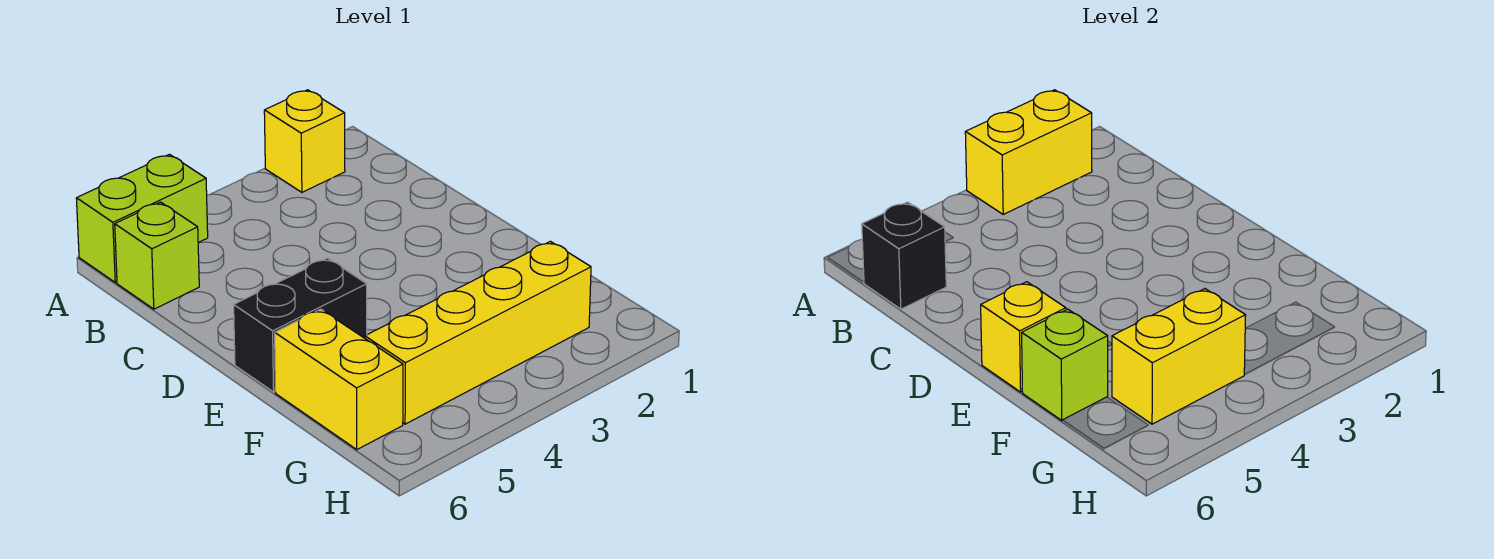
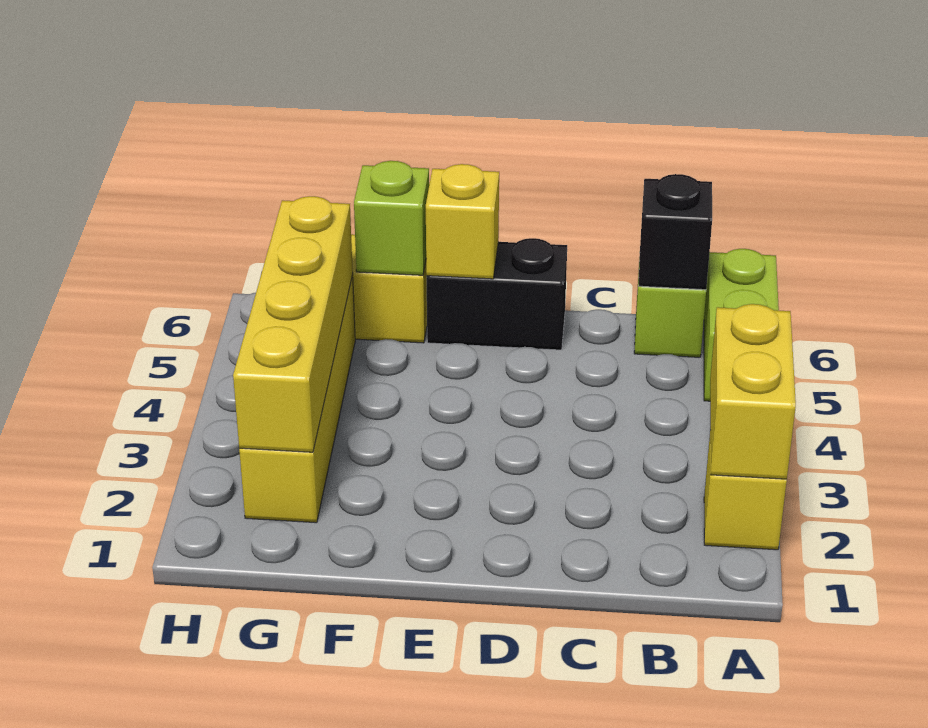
black 1x2 brick [234,258,367,392] -> black 1x2 brick turned to [427,238,567,350]
yellow 1x2 brick [1112,289,1246,424] -> yellow 1x4 brick [233,196,353,452]

